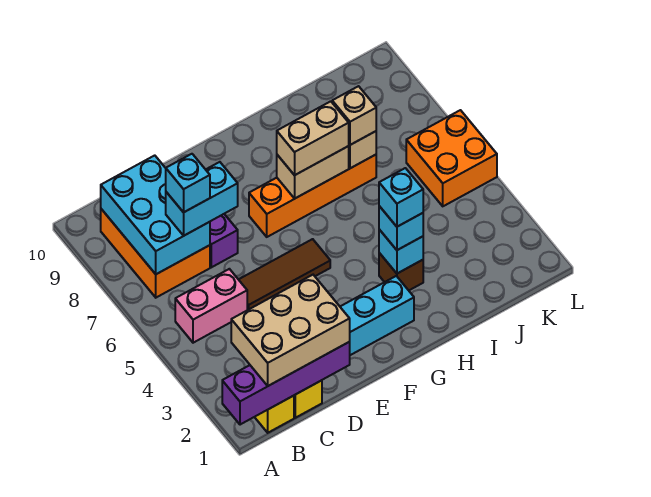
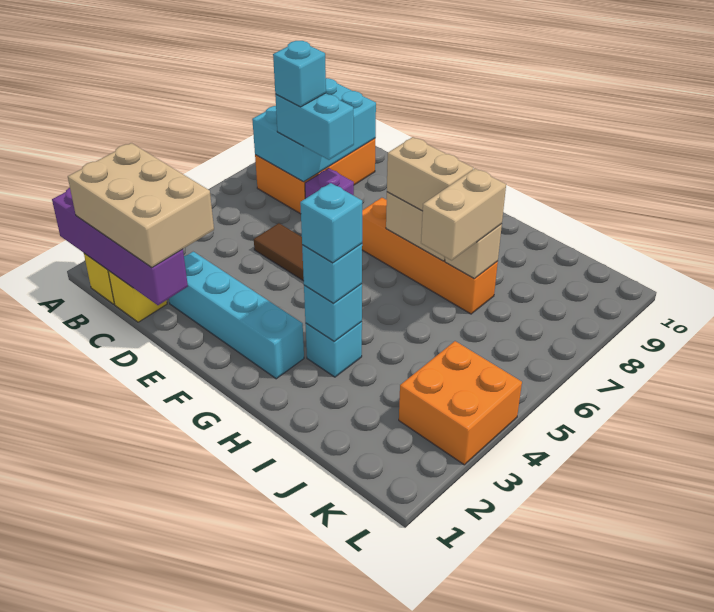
pink 1x2 brick [175,269,247,343] -> none
brown 1x1 brick [379,253,423,290] -> cyan 1x1 brick [305,322,362,377]
tan 1x1 brick [332,86,376,145] -> tan 1x2 brick [421,169,506,260]
orange 2x2 brick [406,110,497,206] -> orange 2x2 brick moved to [399,341,522,465]

